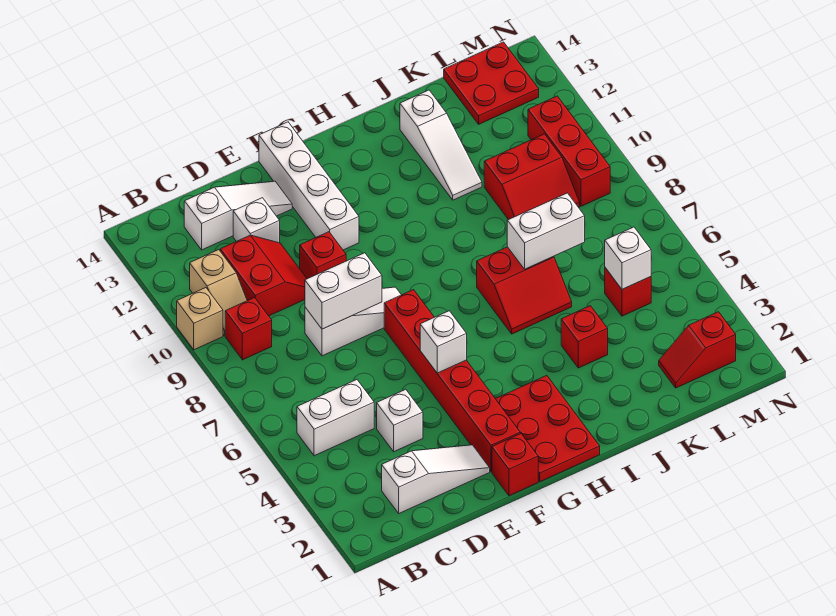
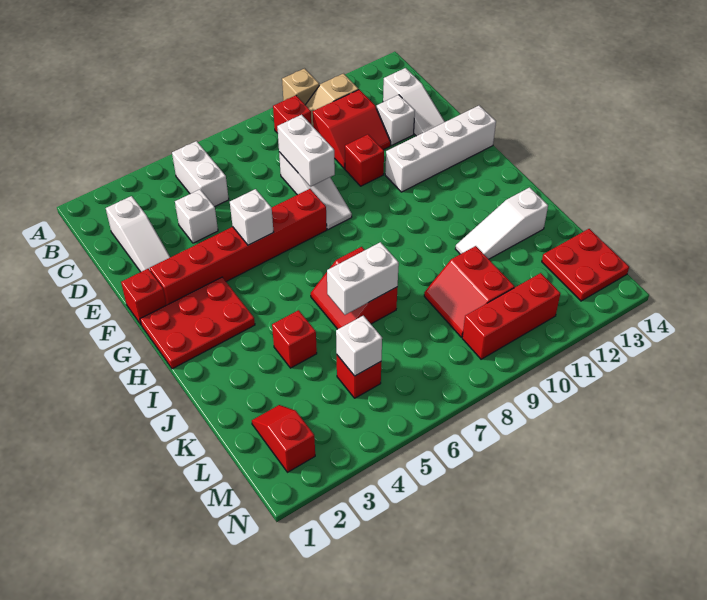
white 1x2 brick [507,193,585,269] -> white 1x2 brick turned to [327,242,399,315]

